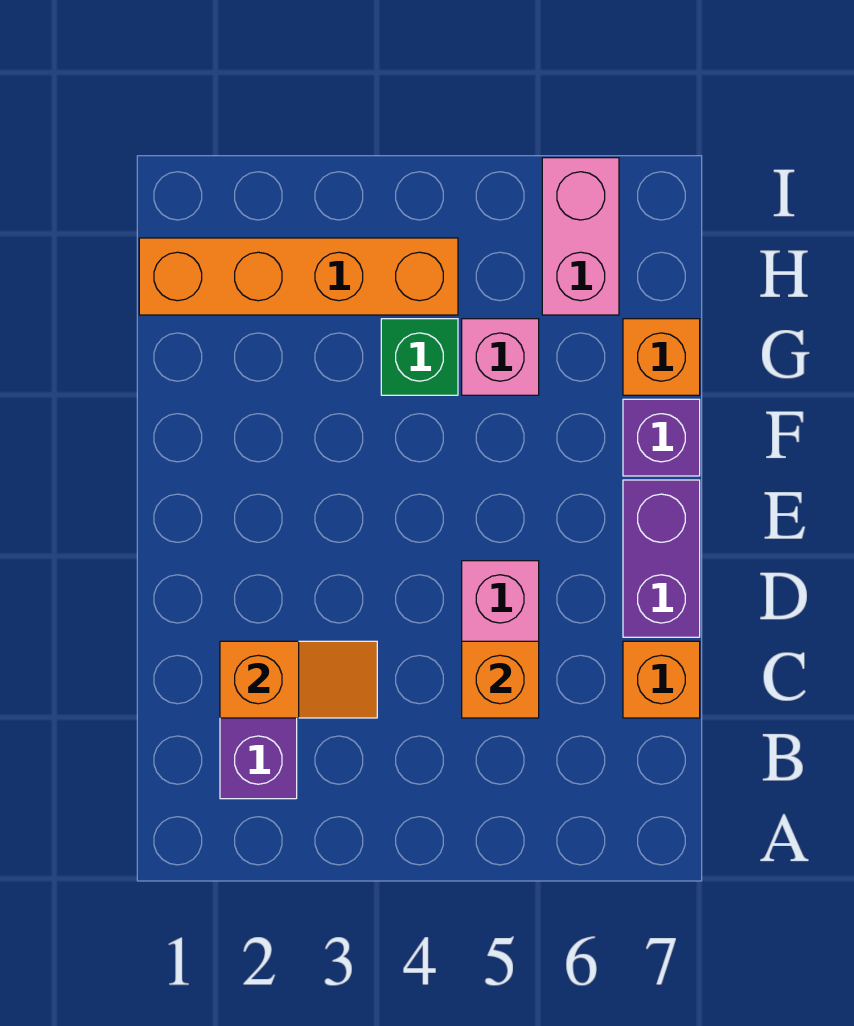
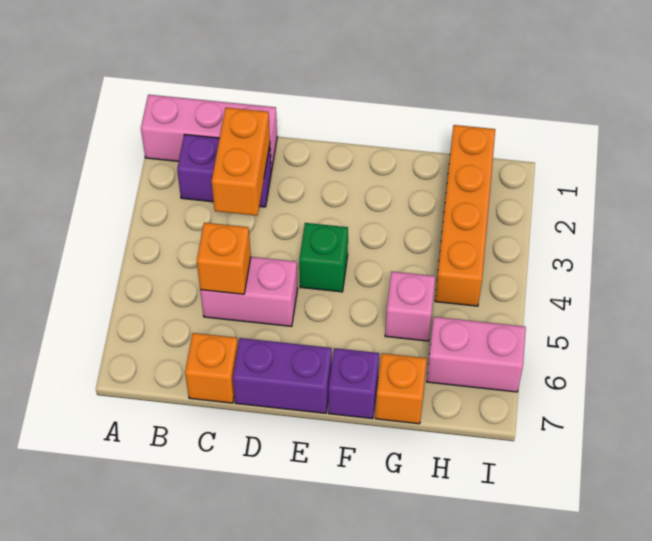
none -> pink 1x3 brick [141,95,277,171]
orange 1x2 slope [220,641,377,718] -> orange 1x2 brick [212,108,270,216]
green 1x1 brick [381,319,458,395] -> green 1x1 brick moved to [299,223,348,292]

